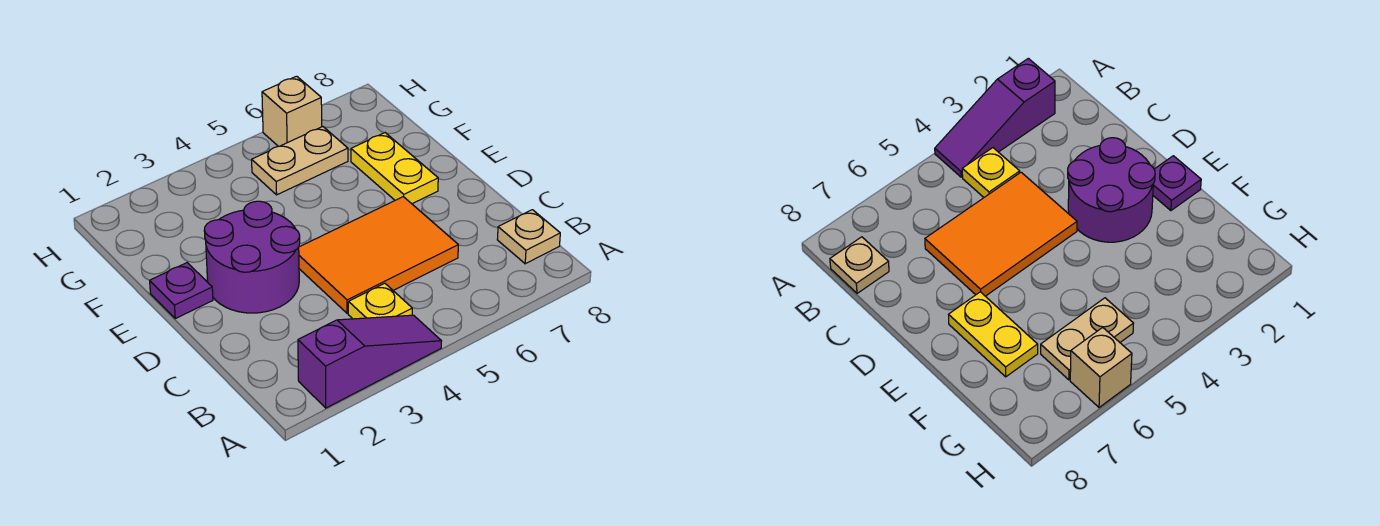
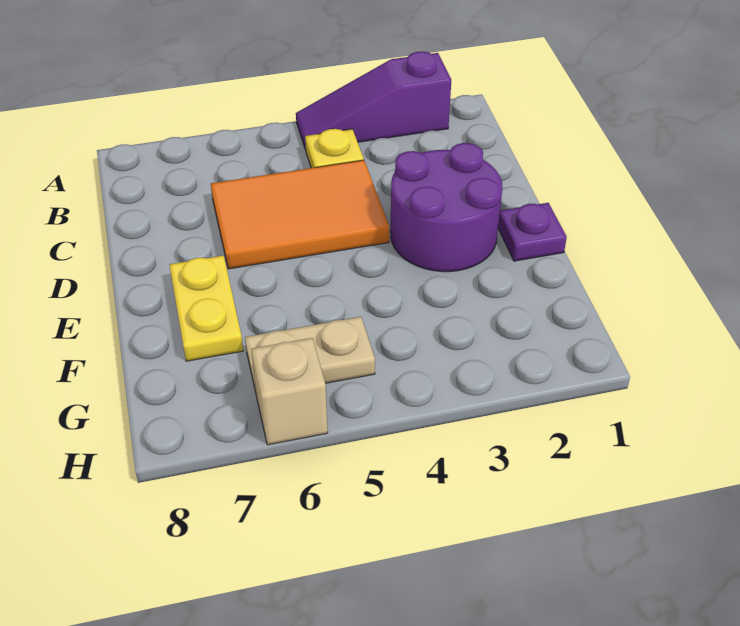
tan 1x1 plate [497,210,560,264] -> none

